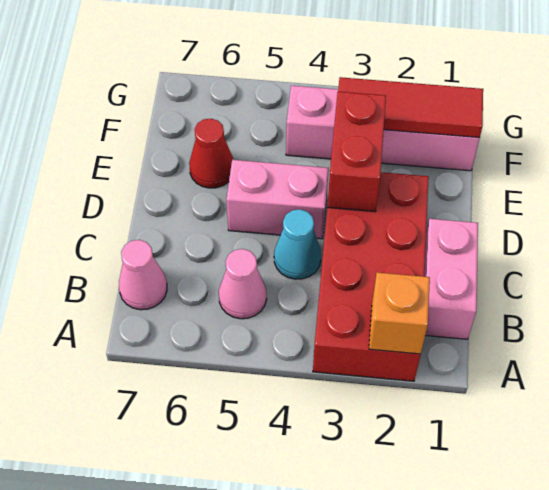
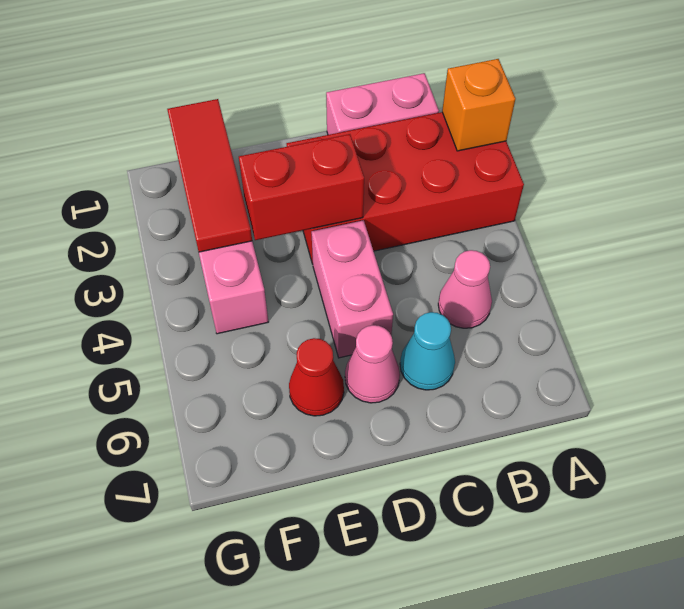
pink 1x1 cone [119,240,167,310] -> pink 1x1 cone moved to [345,325,400,403]
cyan 1x1 cone [274,209,321,279] -> cyan 1x1 cone moved to [400,312,455,390]

